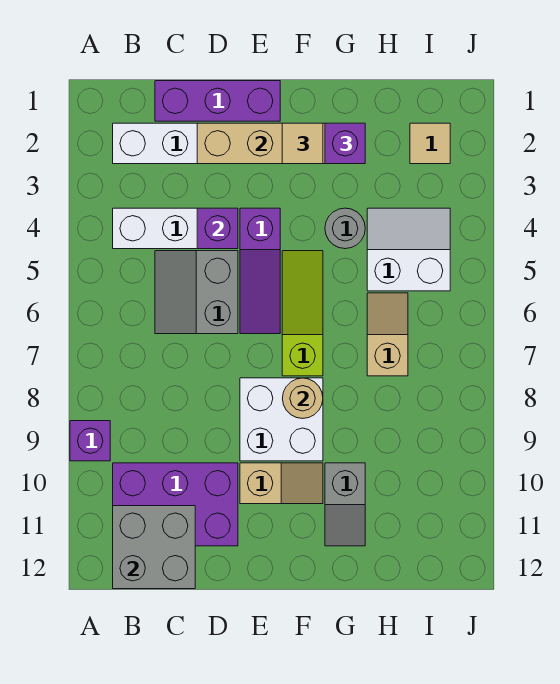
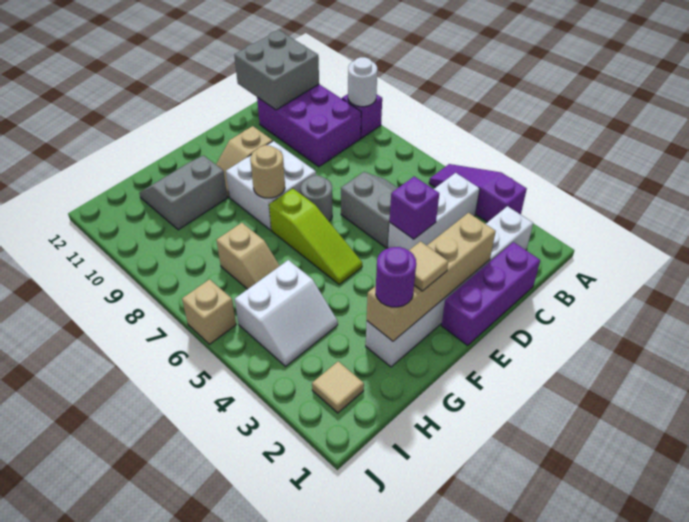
none -> white 1x1 round brick [348,57,377,107]
purple 2x3 brick [113,463,238,546] -> purple 2x3 brick turned to [257,84,361,167]
purple 1x3 slope [240,208,280,334] -> purple 1x3 slope moved to [429,164,527,222]
purple 1x1 brick [325,123,365,164] -> purple 1x1 round brick [376,247,416,307]
grey 1x1 round brick [325,208,365,249] -> grey 1x1 round brick moved to [301,176,332,221]
grey 1x2 slope [325,463,365,546] -> grey 2x2 slope [139,155,227,230]
none -> tan 1x1 brick [182,279,236,344]

